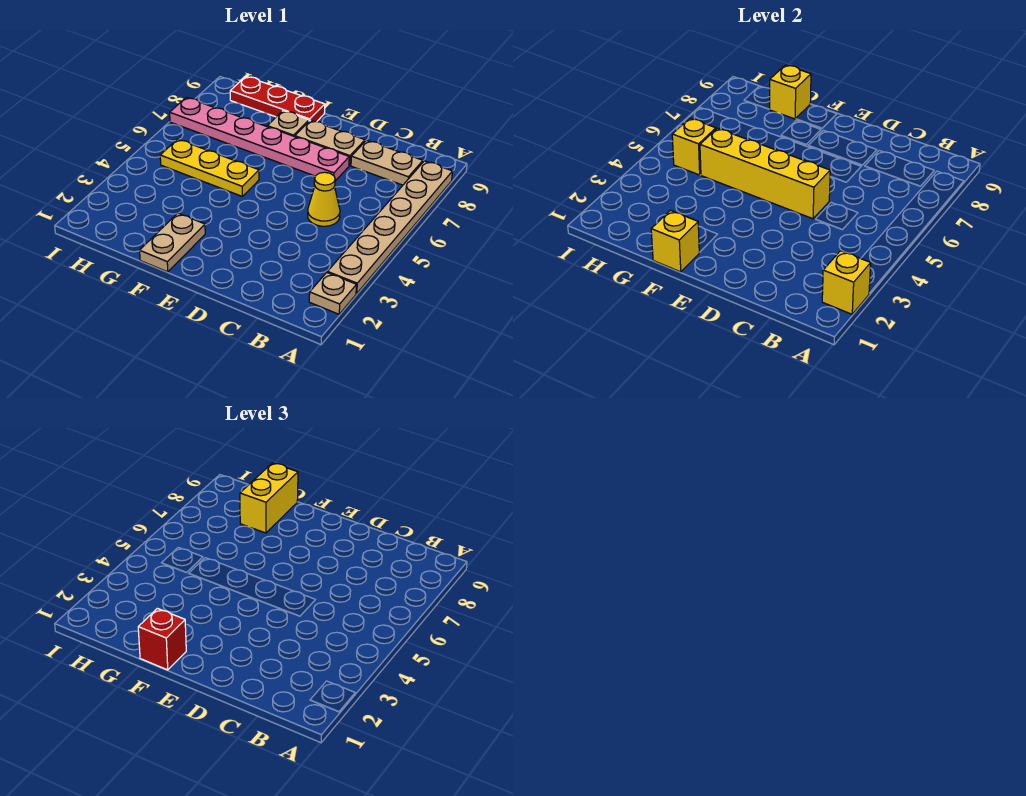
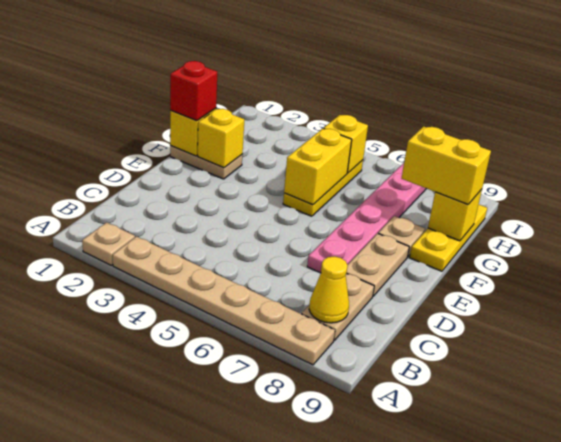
yellow 1x1 brick [822,251,871,314] -> yellow 1x1 brick moved to [198,109,244,168]
yellow 1x1 cone [308,172,340,226] -> yellow 1x1 cone moved to [309,256,349,323]
yellow 1x4 brick [700,128,830,219] -> yellow 1x2 brick [284,128,352,205]
red 1x3 plate [230,76,325,122] -> yellow 1x3 plate [410,204,487,271]

